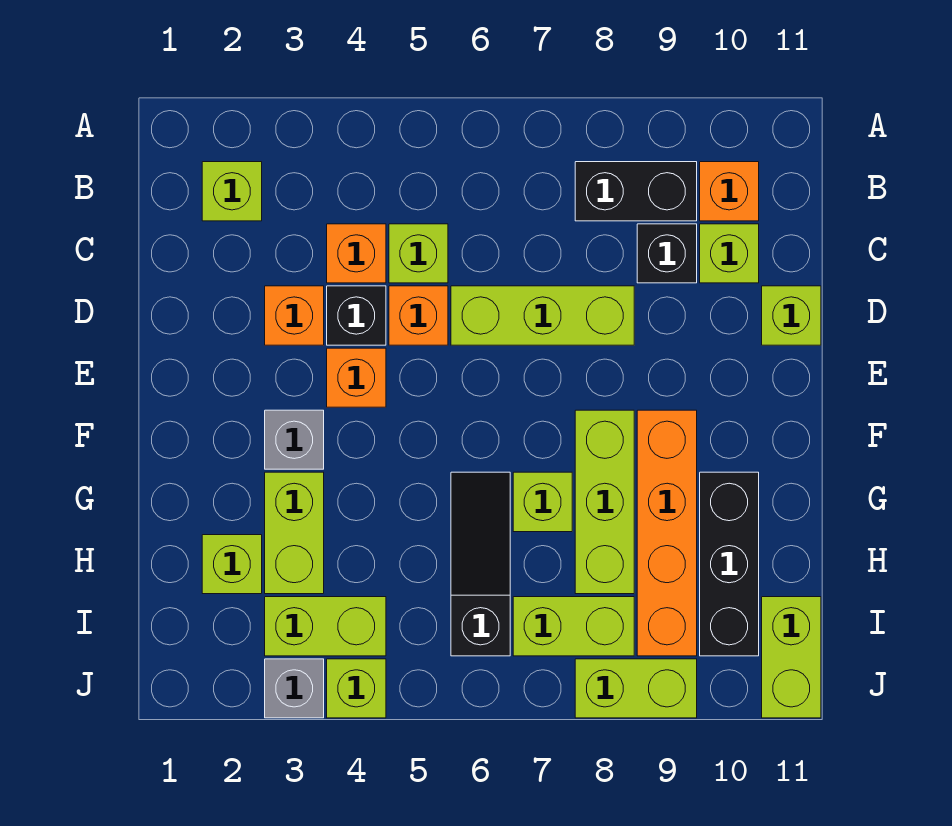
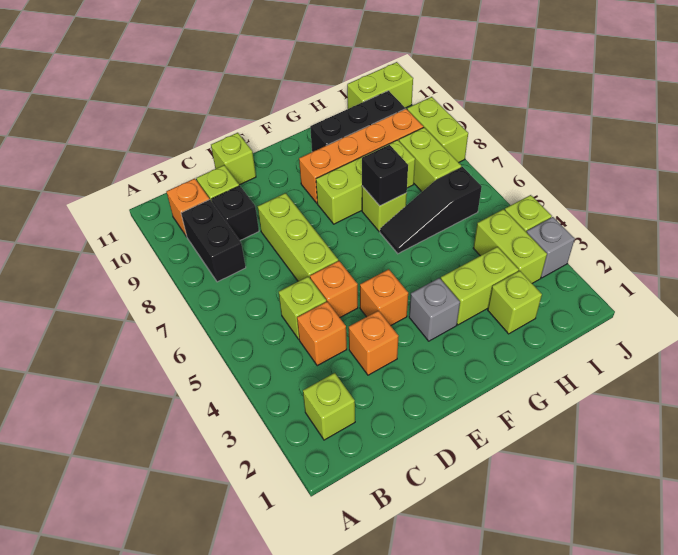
black 1x1 brick [327,286,386,345] -> black 1x1 brick moved to [362,145,408,206]

